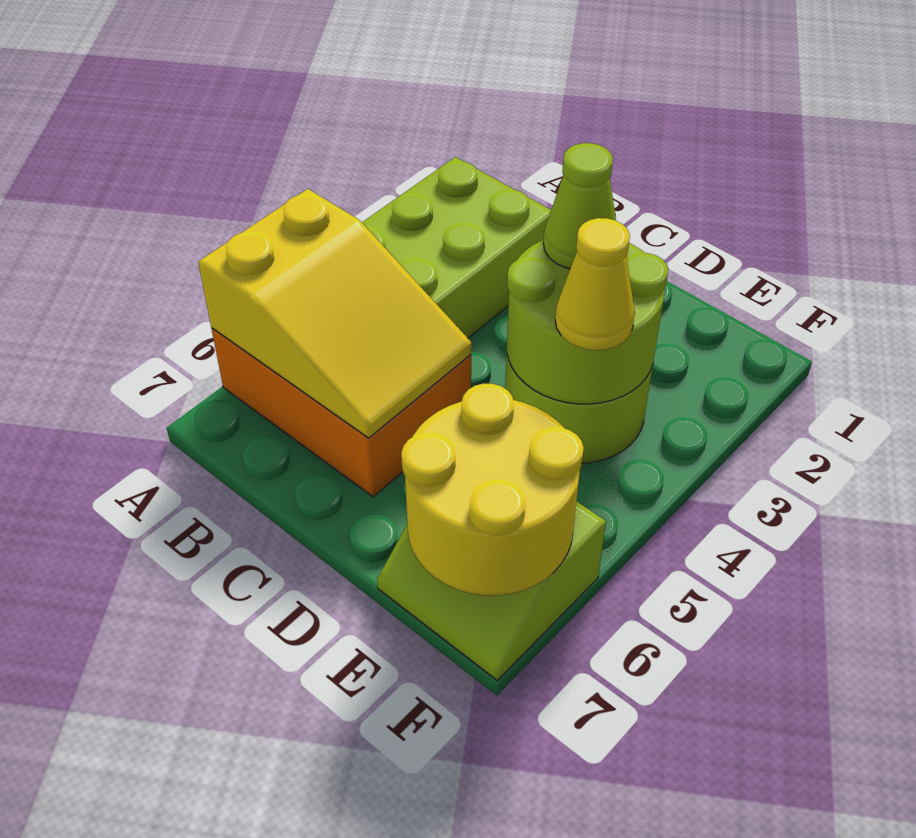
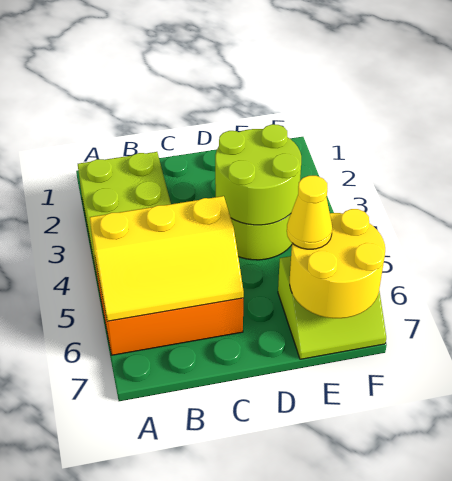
yellow 2x3 slope [198,189,472,438] -> yellow 2x3 slope turned to [90,196,244,322]
lime 1x1 cone [543,143,616,269] -> none
yellow 1x1 cone [555,218,635,350] -> yellow 1x1 cone moved to [287,175,332,249]

